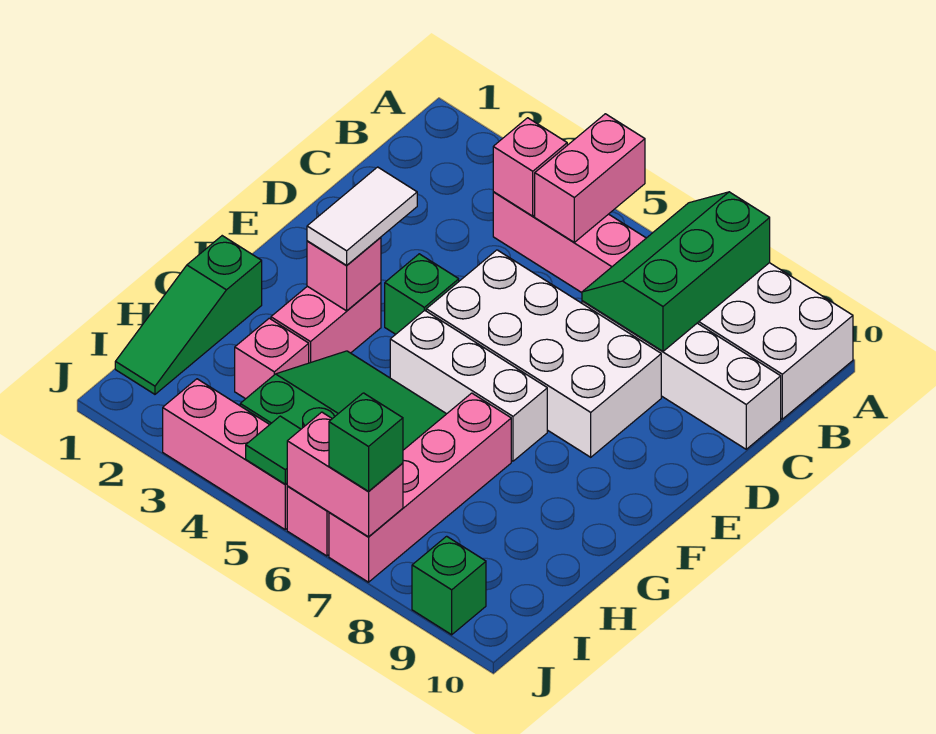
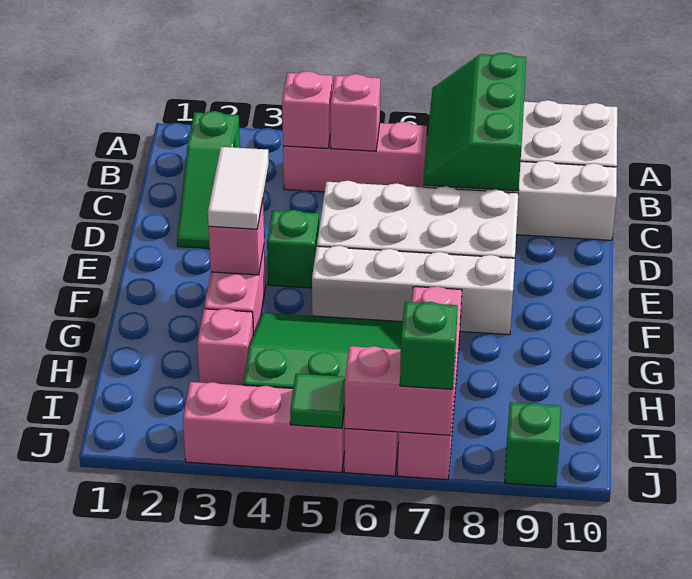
pink 1x2 brick [535,114,645,242] -> pink 1x1 brick [331,74,380,151]
white 1x3 brick [390,310,547,461] -> white 1x4 brick [312,246,515,335]
green 1x3 slope [115,236,262,394] -> green 1x3 slope moved to [177,111,240,249]

